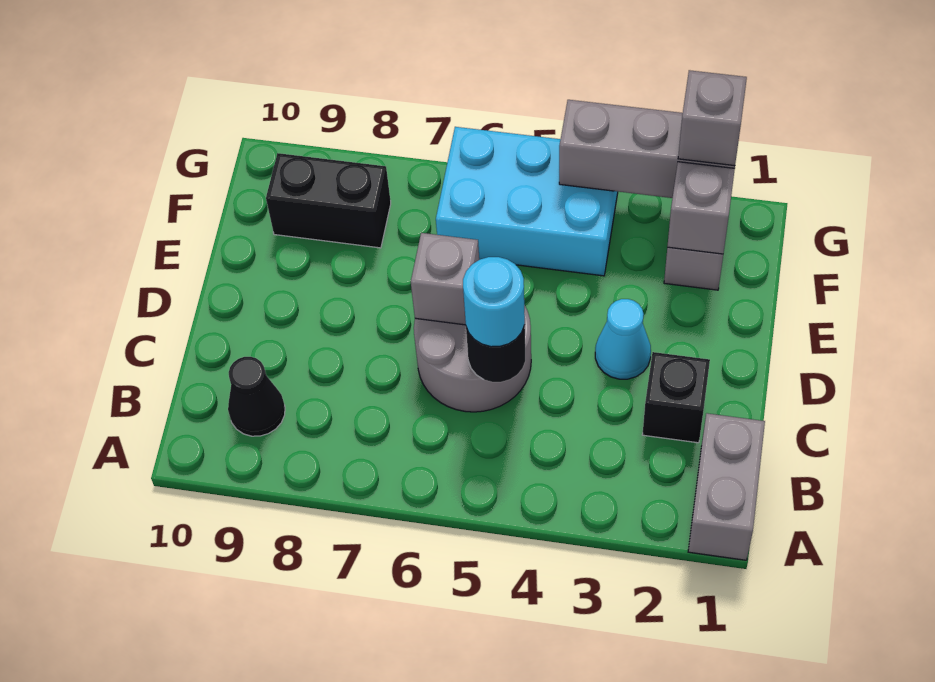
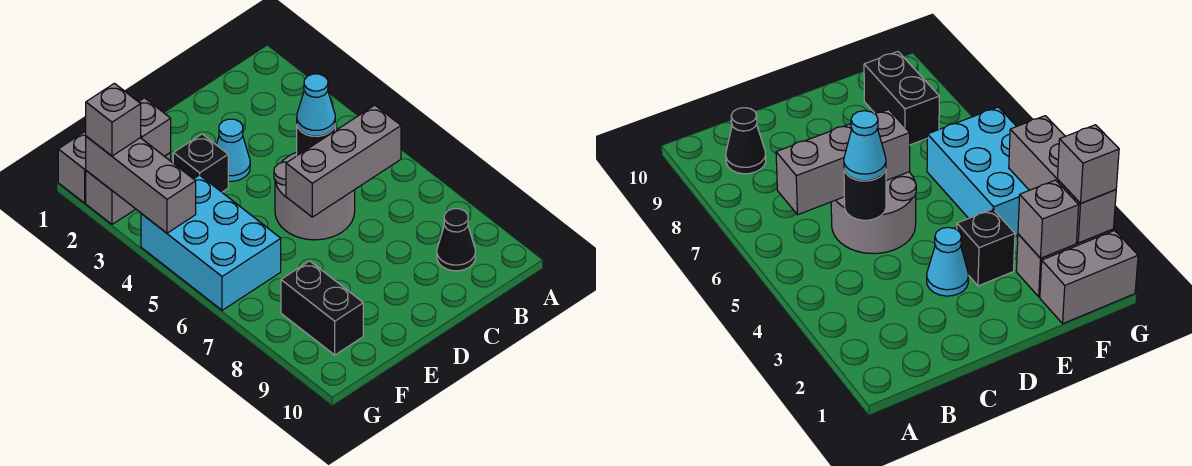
grey 1x2 brick [688,413,765,560] -> grey 1x2 brick moved to [58,131,86,203]
black 1x1 brick [642,352,710,443] -> black 1x1 brick moved to [173,134,228,192]
cyan 1x1 round brick [463,257,525,347] -> cyan 1x1 cone [297,74,335,136]
grey 1x1 brick [411,233,479,325] -> grey 1x3 brick [286,105,401,217]

